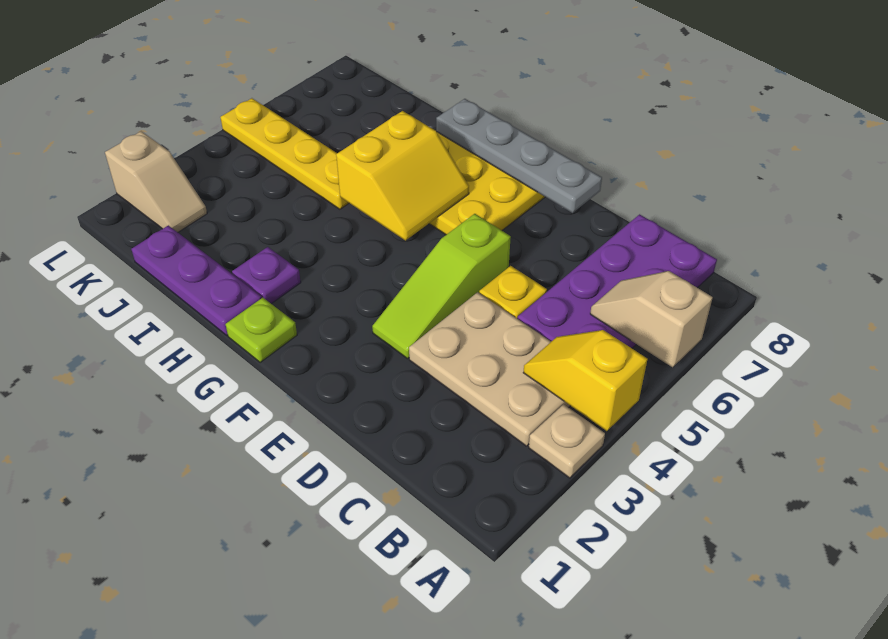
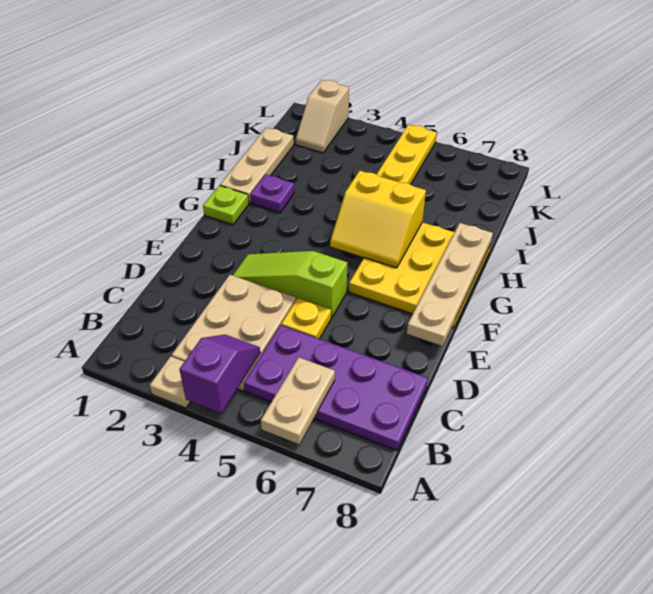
yellow 1x2 slope [523,330,648,431] -> purple 1x2 slope [179,335,260,413]
tan 1x2 slope [590,271,713,367] -> tan 1x2 plate [261,357,335,444]
grey 1x4 plate [436,99,602,213] -> tan 1x4 plate [407,223,493,346]
purple 1x3 plate [131,225,261,335] -> tan 1x3 plate [220,128,294,203]

